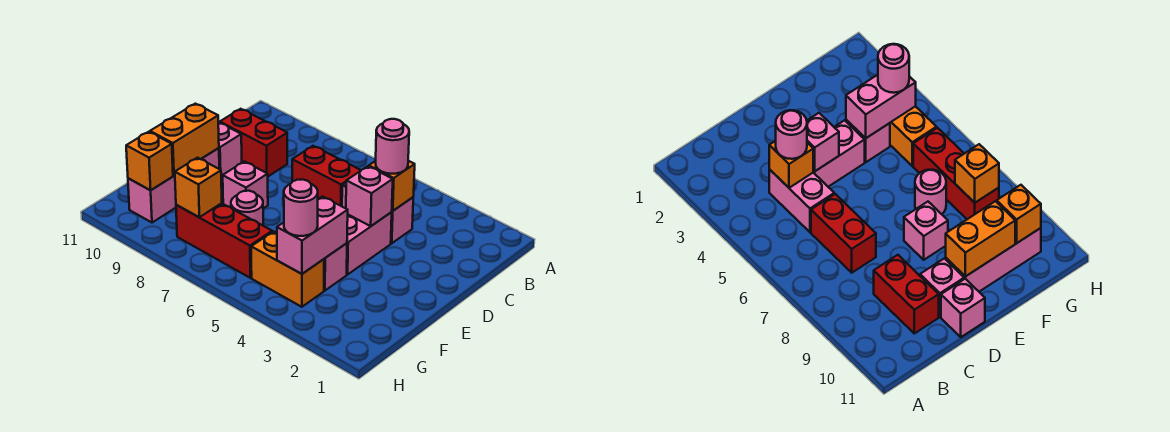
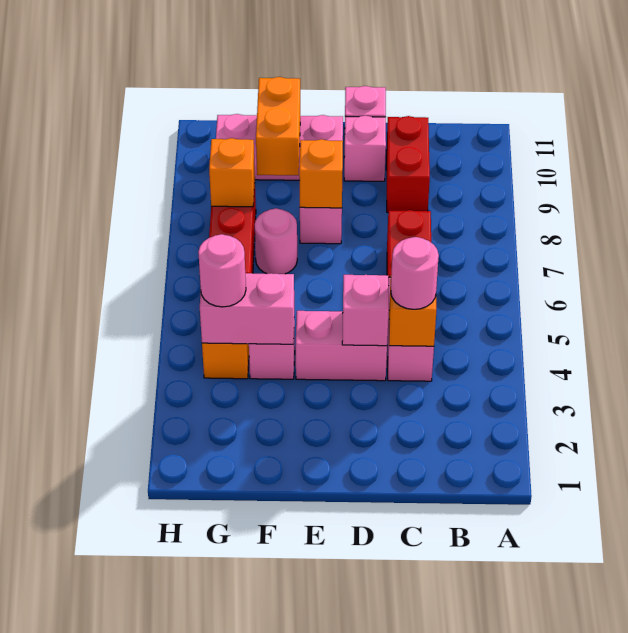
orange 1x2 brick [150,104,219,176] -> orange 1x2 brick turned to [256,77,300,175]
orange 1x1 brick [126,132,173,190] -> orange 1x1 brick moved to [299,139,343,208]

